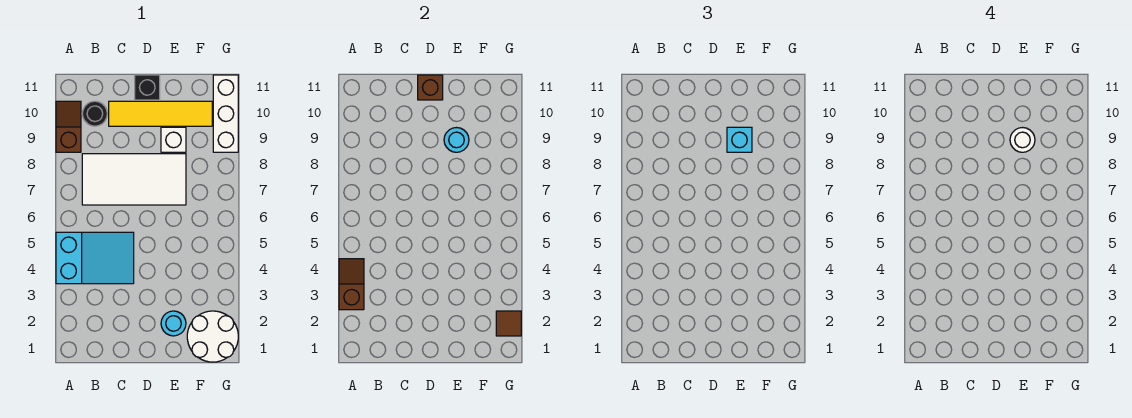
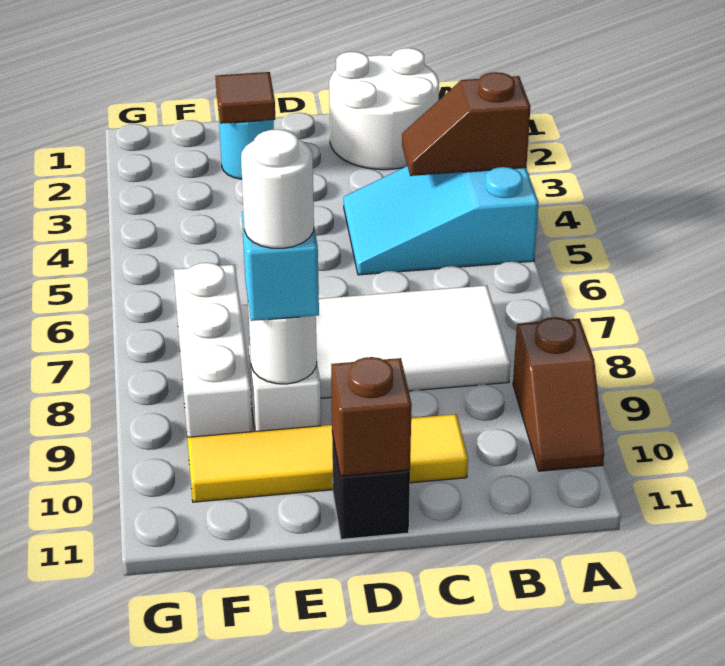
brown 1x2 slope [339,259,364,310] -> brown 1x2 slope turned to [402,72,530,176]
black 1x1 round brick [82,101,107,126] -> none
cyan 1x1 round brick [444,128,469,152] -> white 1x1 round brick [248,304,317,384]
white 2x2 round brick [187,311,238,362] -> white 2x2 round brick moved to [329,48,439,170]
brown 1x1 tile [496,311,521,336] -> brown 1x1 tile moved to [216,72,275,124]
white 1x3 brick [213,75,238,152] -> white 1x3 brick moved to [174,263,253,437]

